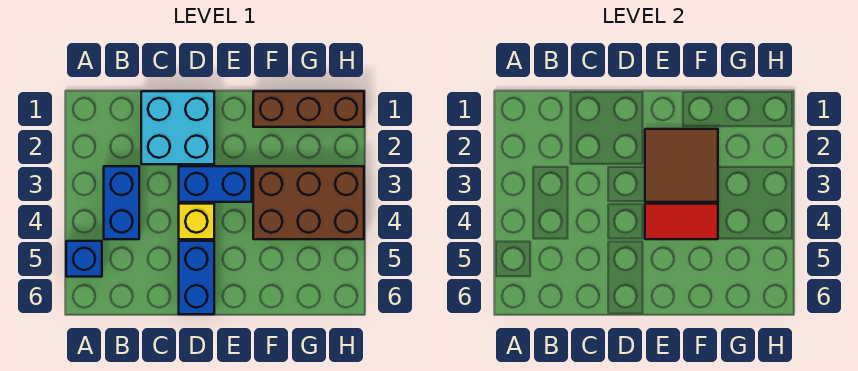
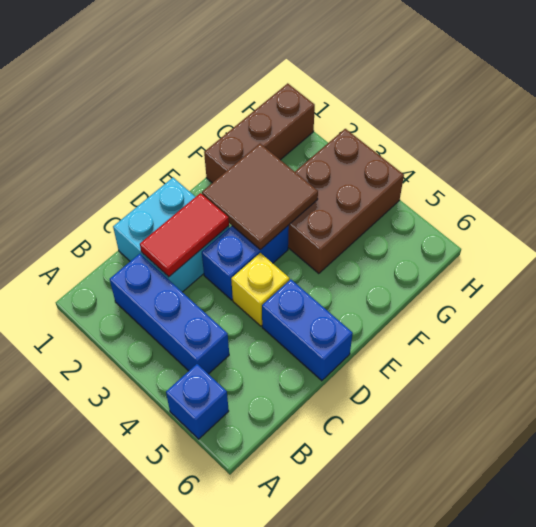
blue 1x2 brick [104,166,139,239] -> blue 1x3 brick [110,254,229,374]
red 1x2 tile [645,204,718,239] -> red 1x2 tile moved to [140,193,229,277]

